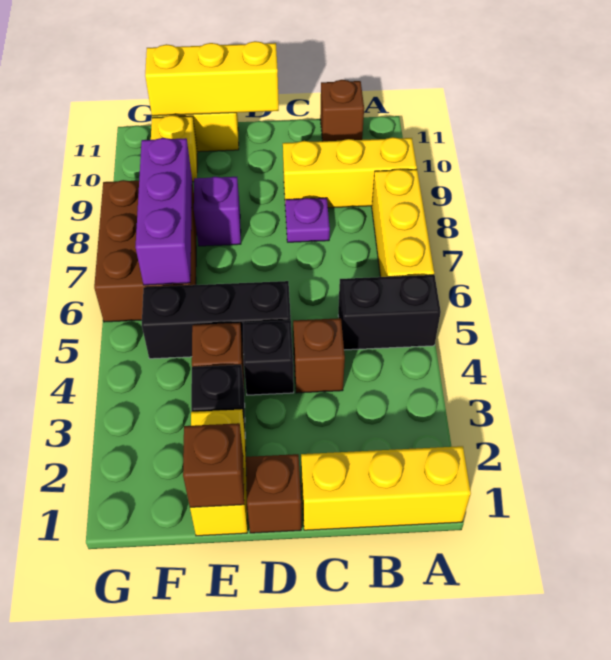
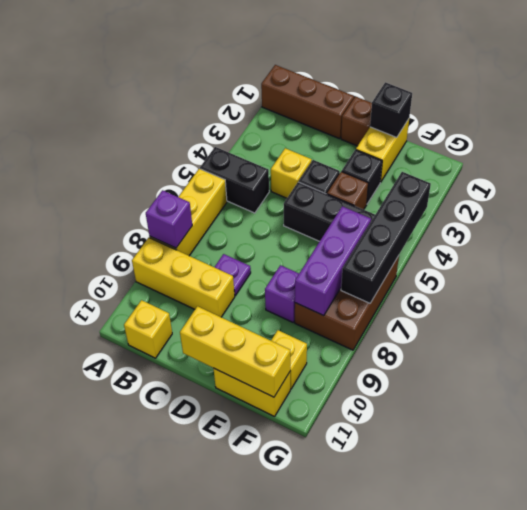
yellow 1x3 brick [301,446,471,530] -> brown 1x3 brick [261,65,354,139]
none -> purple 1x1 brick [146,190,192,248]
brown 1x1 brick [320,80,364,141] -> yellow 1x1 brick [124,300,172,358]
brown 1x1 brick [293,318,345,393] -> yellow 1x1 brick [271,148,312,198]
brown 1x1 brick [183,423,244,507] -> black 1x1 brick [370,82,412,138]
none -> black 1x4 brick [341,172,431,303]

